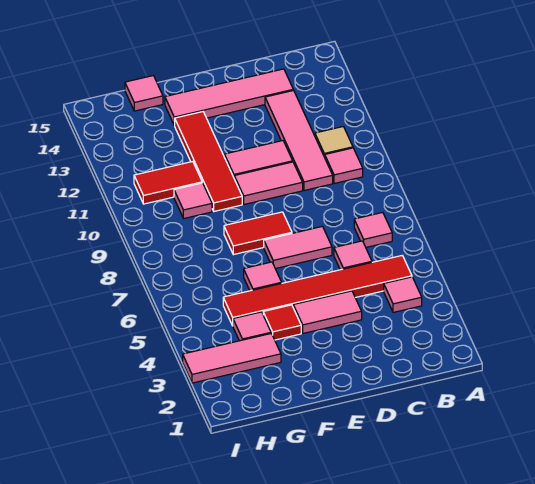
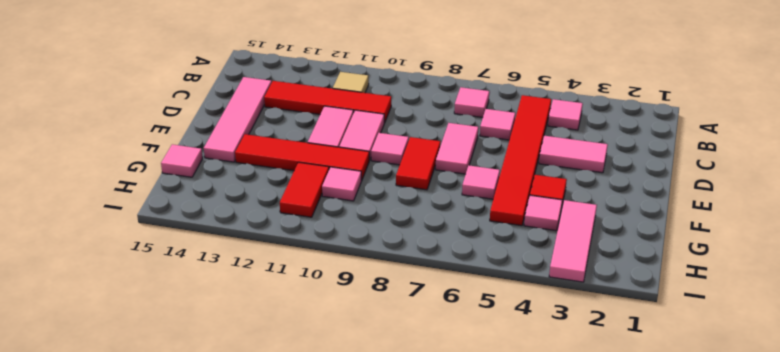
pink 1x1 tile [325,148,363,184] -> pink 1x1 tile moved to [371,133,409,165]
pink 1x4 tile [265,90,333,191] -> red 1x4 tile [264,81,391,123]
pink 1x2 tile [293,291,362,333] -> pink 1x2 tile turned to [539,136,608,173]

